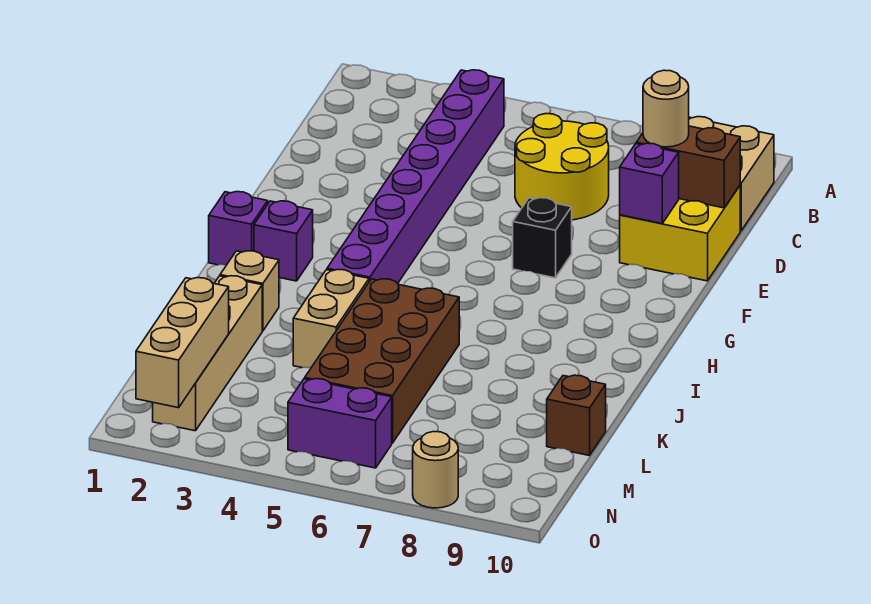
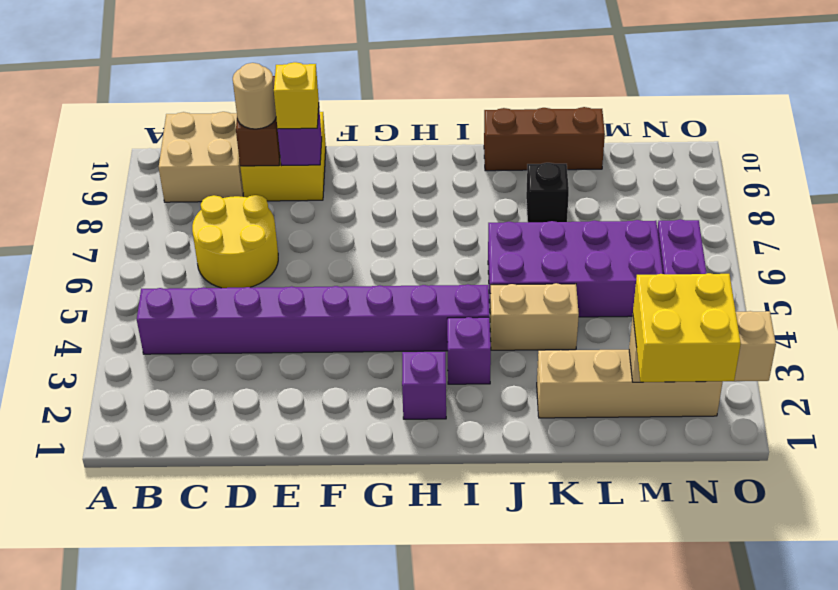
none -> yellow 1x1 brick [274,62,319,129]
black 1x1 brick [513,198,572,278] -> black 1x1 brick moved to [526,163,569,222]
purple 1x1 brick [209,192,268,265] -> purple 1x1 brick moved to [447,317,491,384]
tan 1x1 brick [220,251,279,331] -> none
brown 2x4 brick [305,279,459,443] -> purple 2x4 brick [488,220,663,317]
brown 1x1 brick [547,375,606,456] -> brown 1x3 brick [484,107,605,171]
none -> yellow 2x2 brick [633,273,741,382]
tan 1x1 round brick [413,432,458,508] -> none

